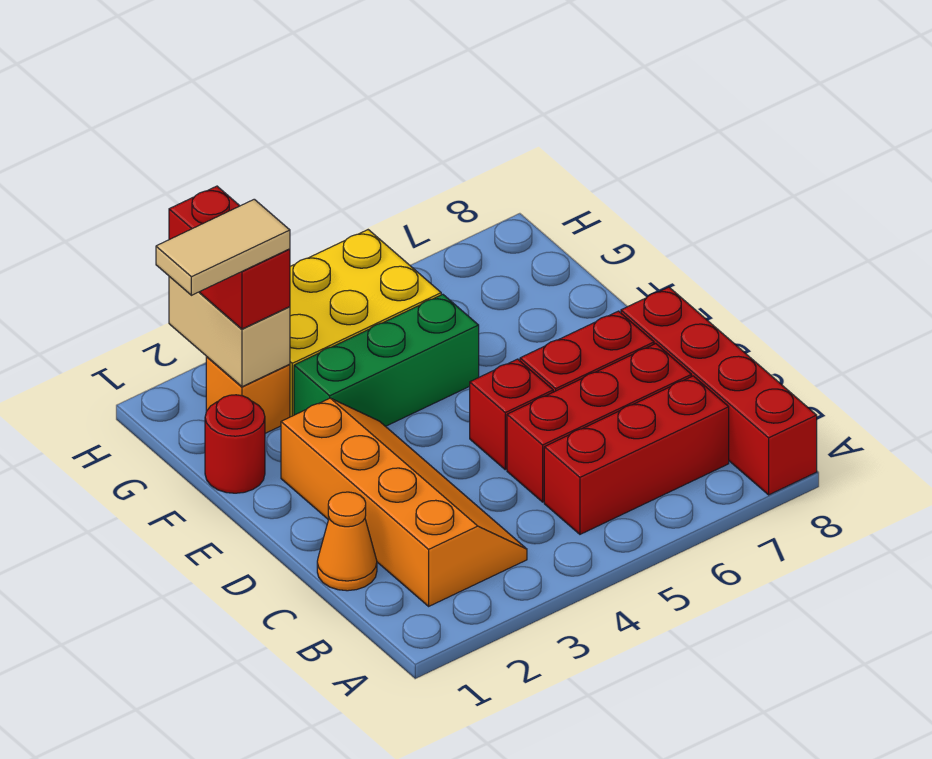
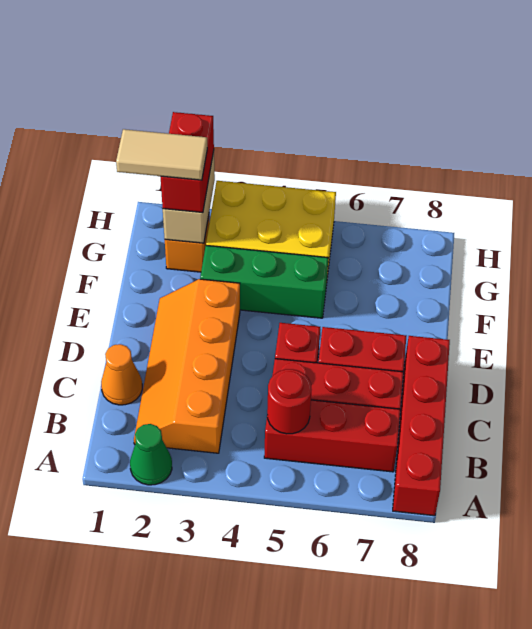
none -> green 1x1 cone [130,424,172,485]
orange 2x4 slope [281,398,527,606] -> orange 2x4 slope turned to [134,279,240,453]
red 1x1 round brick [205,395,265,493] -> red 1x1 round brick moved to [267,369,312,434]

